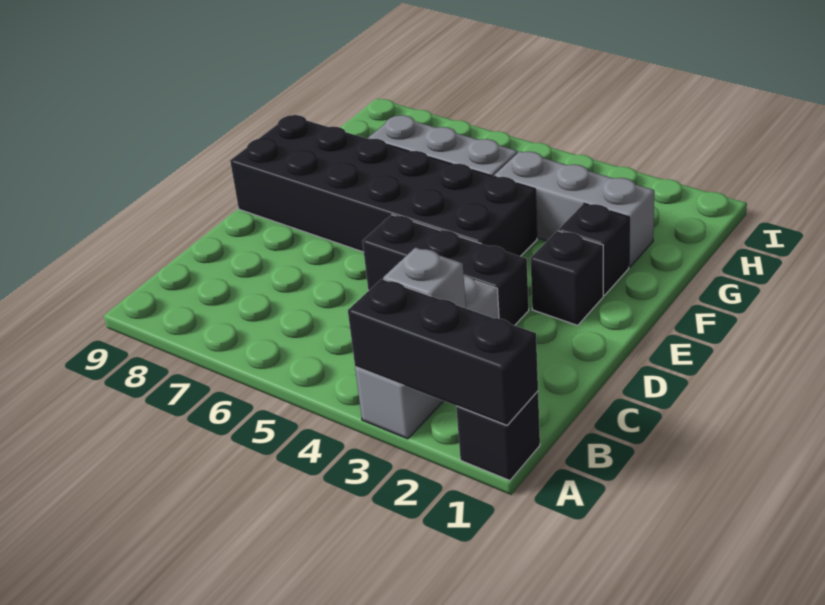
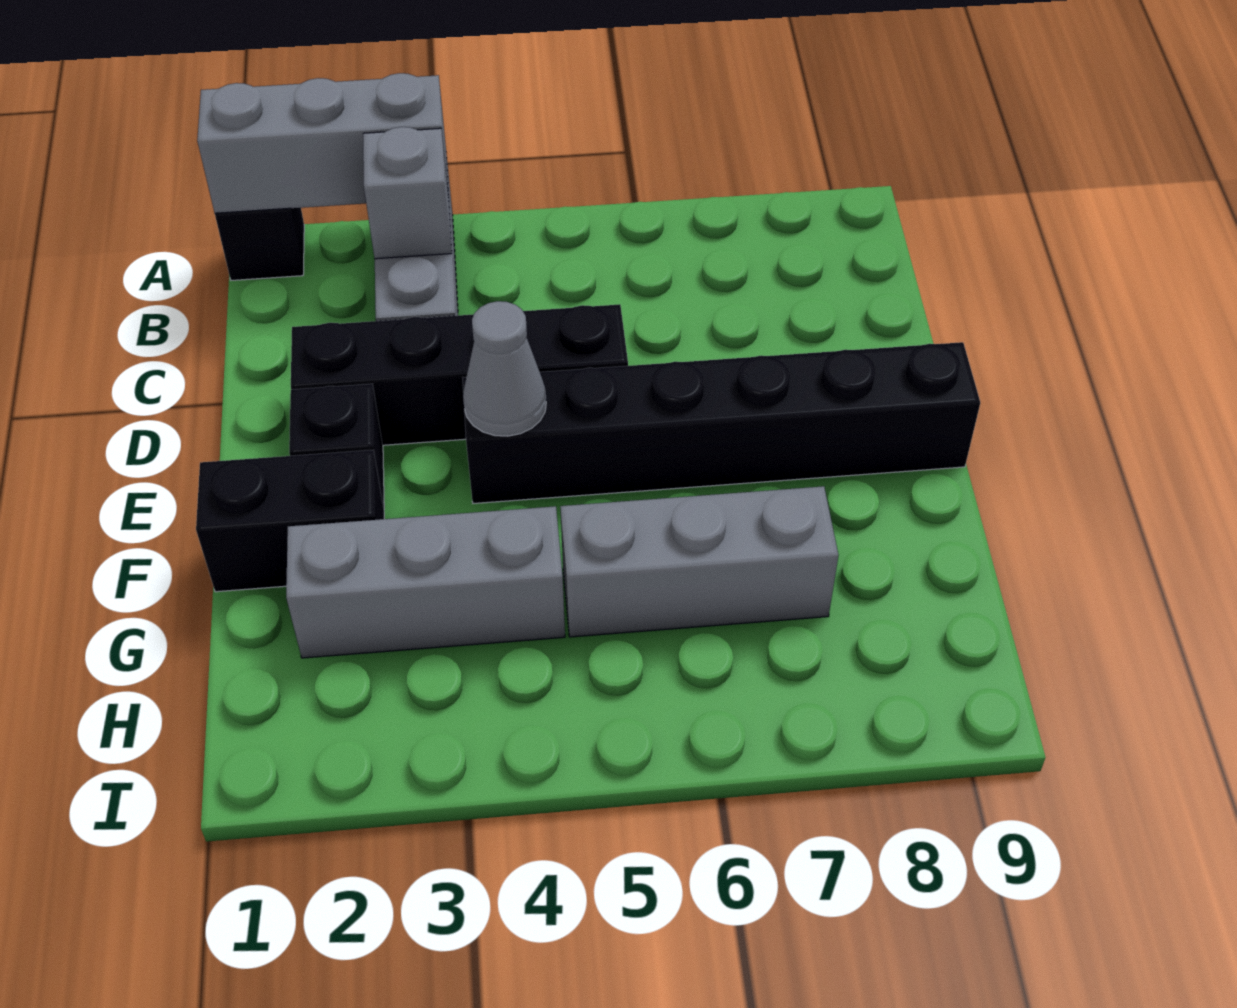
black 1x3 brick [348,279,538,425] -> grey 1x3 brick [197,73,449,213]
black 1x3 brick [362,215,529,325] -> black 1x4 brick [291,304,628,445]
black 2x6 brick [230,115,537,256] -> black 1x6 brick [463,342,980,503]
none -> grey 1x1 cone [463,301,546,436]
black 1x1 brick [558,203,629,295] -> black 1x2 brick [196,450,384,592]

